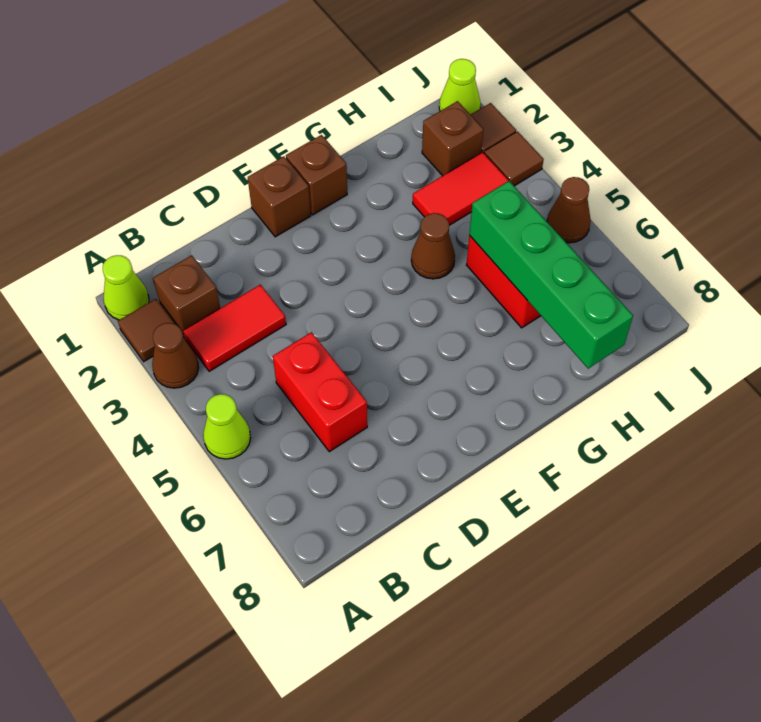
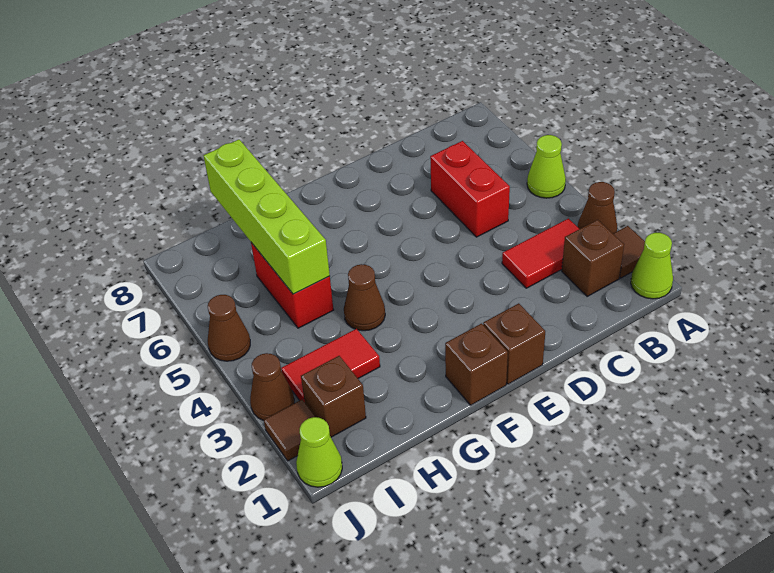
green 1x4 brick [469,181,633,369] -> lime 1x4 brick [204,140,330,294]
brown 1x1 tile [484,131,544,186] -> brown 1x1 cone [250,353,294,421]

